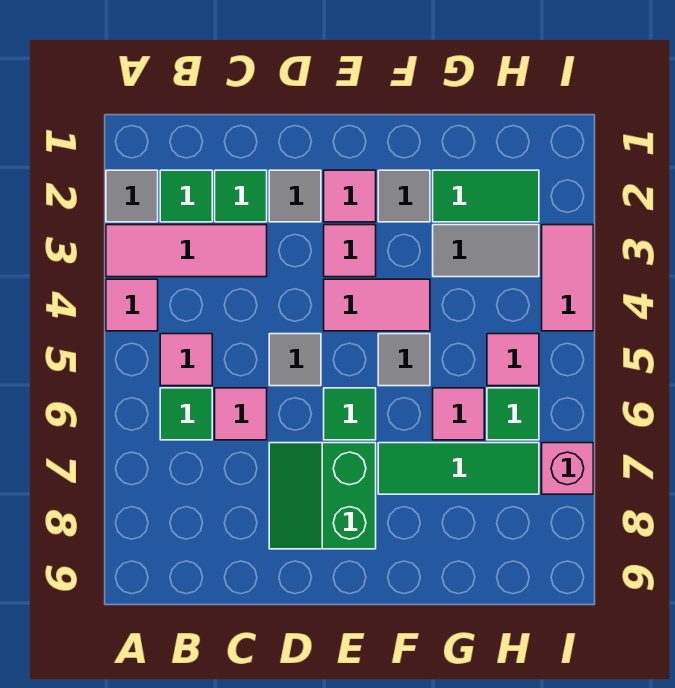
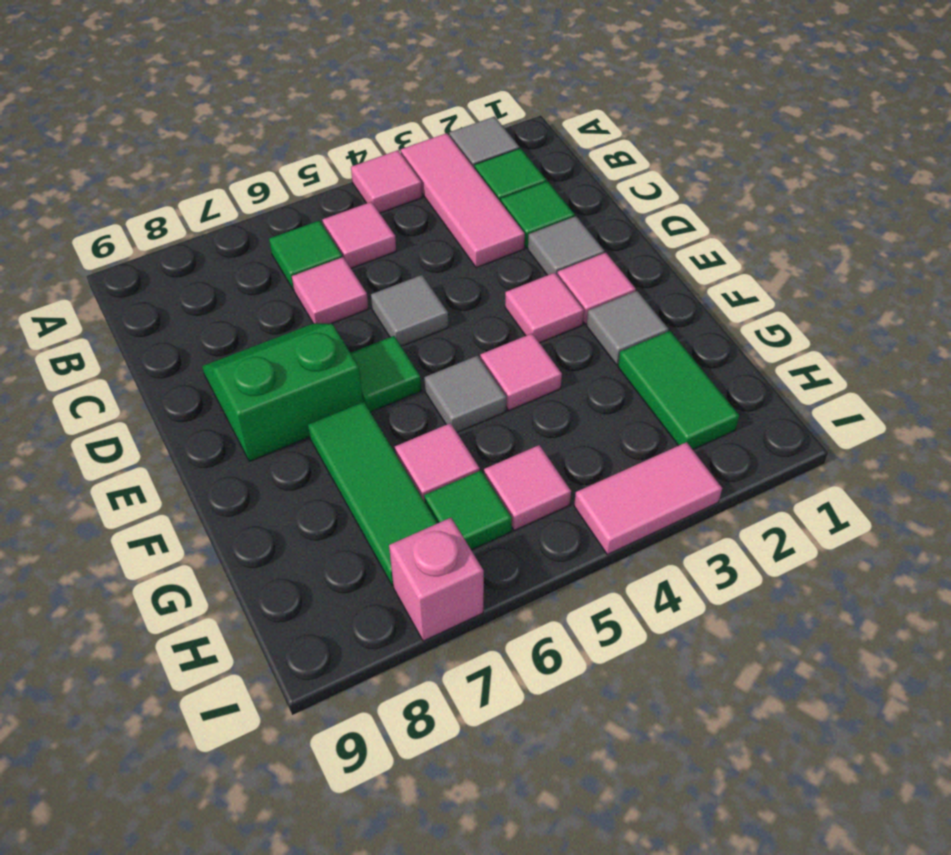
pink 1x2 tile [324,279,430,331] -> pink 1x1 tile [480,333,562,410]
grey 1x2 tile [433,225,539,277] -> none

